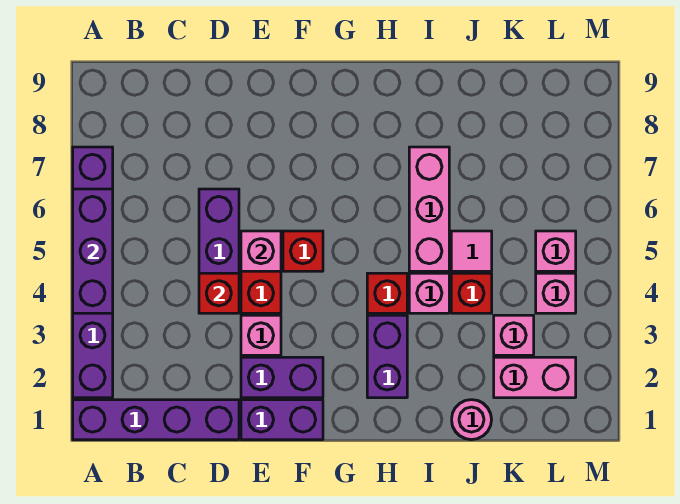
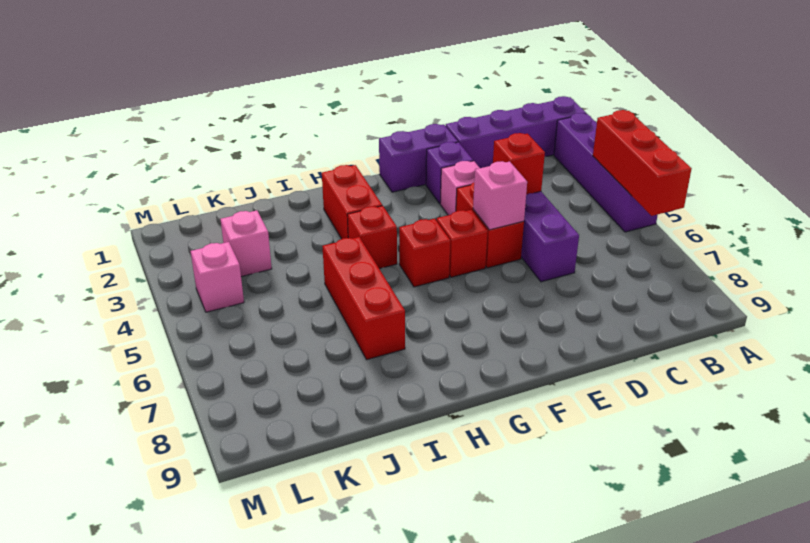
purple 1x6 brick [73,147,113,398] -> purple 1x4 brick [554,113,658,232]
purple 1x3 brick [73,189,113,313] -> red 1x3 brick [593,110,692,216]
purple 1x2 brick [241,357,323,398] -> purple 1x1 brick [426,142,473,204]
purple 1x2 brick [367,315,407,398] -> red 1x2 brick [322,165,382,239]
pink 1x1 brick [409,273,449,313] -> none
pink 1x3 brick [409,147,449,271] -> red 1x3 brick [322,237,405,360]
pink 1x1 round brick [452,400,492,440] -> none
red 1x1 brick [451,273,492,313] -> red 1x1 brick moved to [399,219,450,287]
pink 1x1 tile [451,231,492,271] -> none
pink 1x2 brick [494,357,576,398] -> none
pink 1x1 brick [536,231,576,271] -> none

